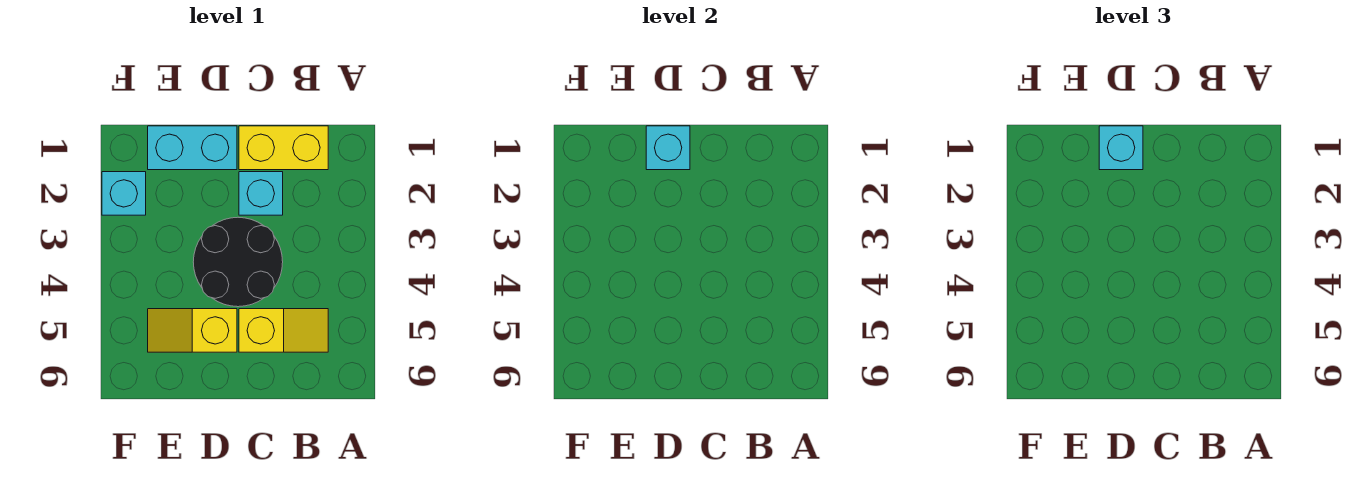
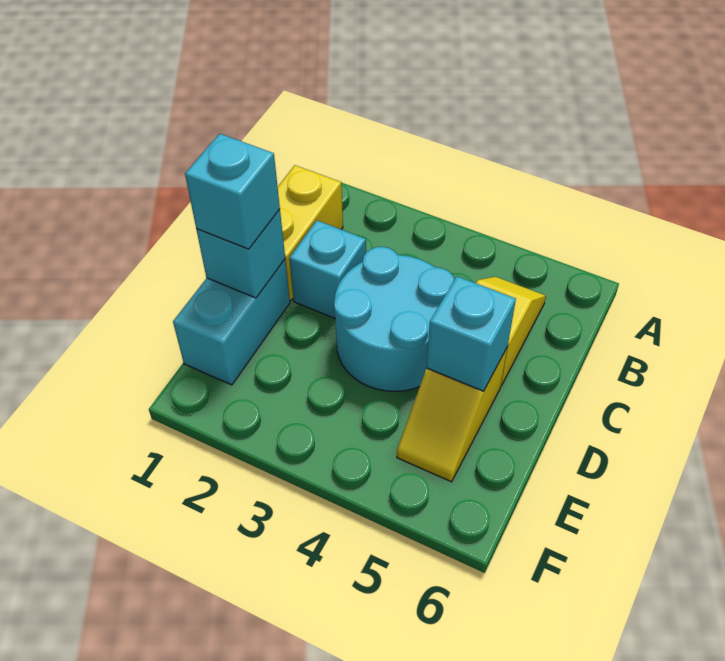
black 2x2 round brick [193,217,283,307] -> cyan 2x2 round brick [334,247,455,391]
cyan 1x1 brick [102,172,146,215] -> cyan 1x1 brick moved to [427,276,516,391]

